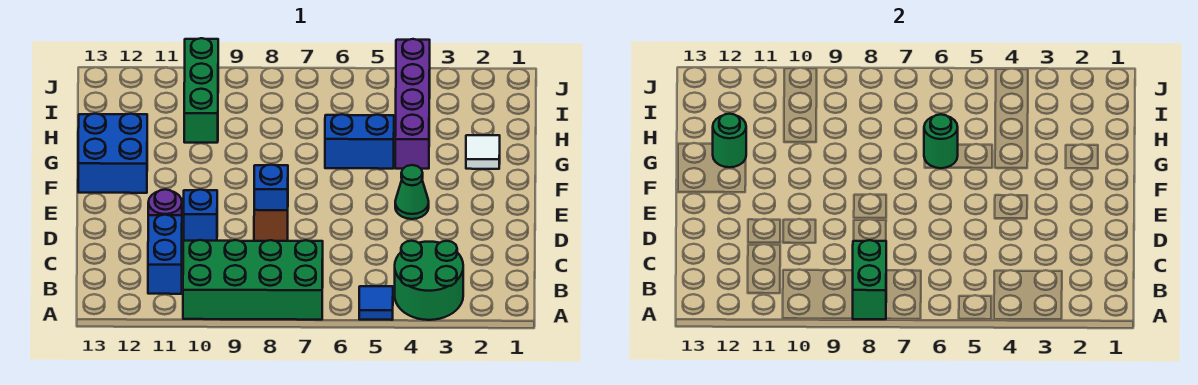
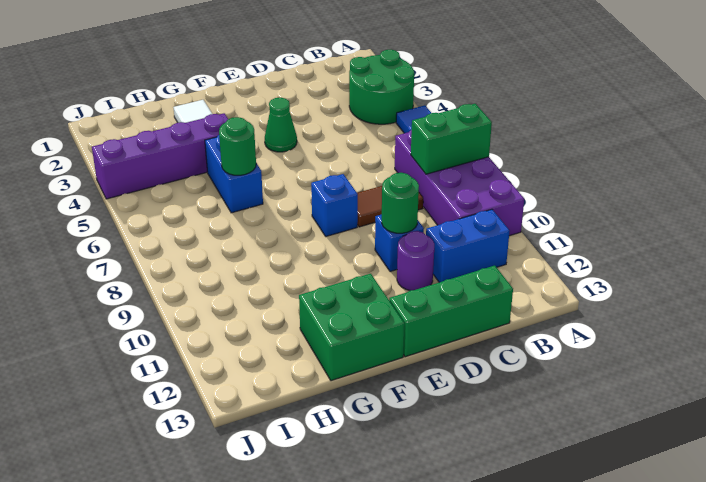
green 2x4 brick [183,240,323,320] -> purple 2x4 brick [395,130,524,236]
blue 2x2 brick [78,114,147,193] -> green 2x2 brick [299,274,404,381]
green 1x1 round brick [713,114,746,167] -> green 1x1 round brick moved to [382,173,419,233]
green 1x3 brick [184,38,218,143] -> green 1x3 brick moved to [389,266,513,357]

